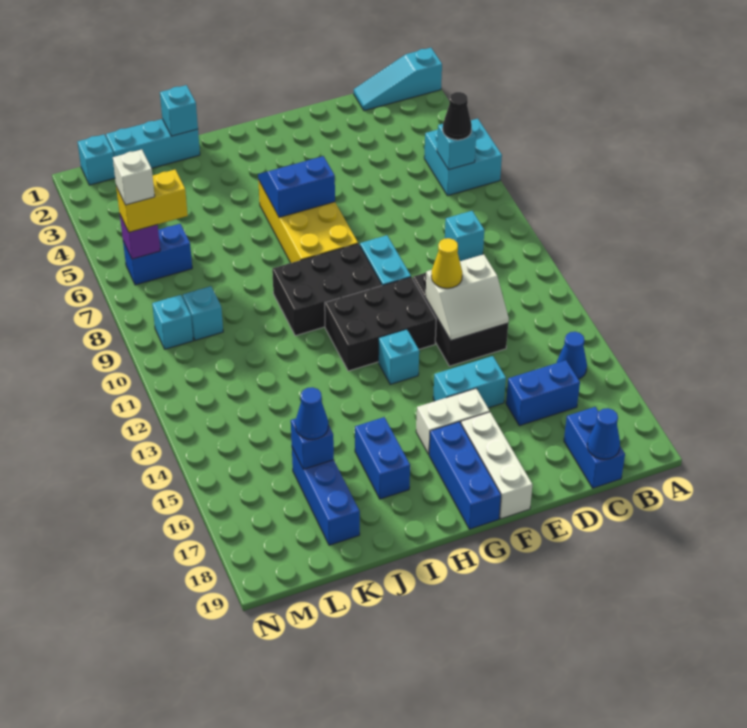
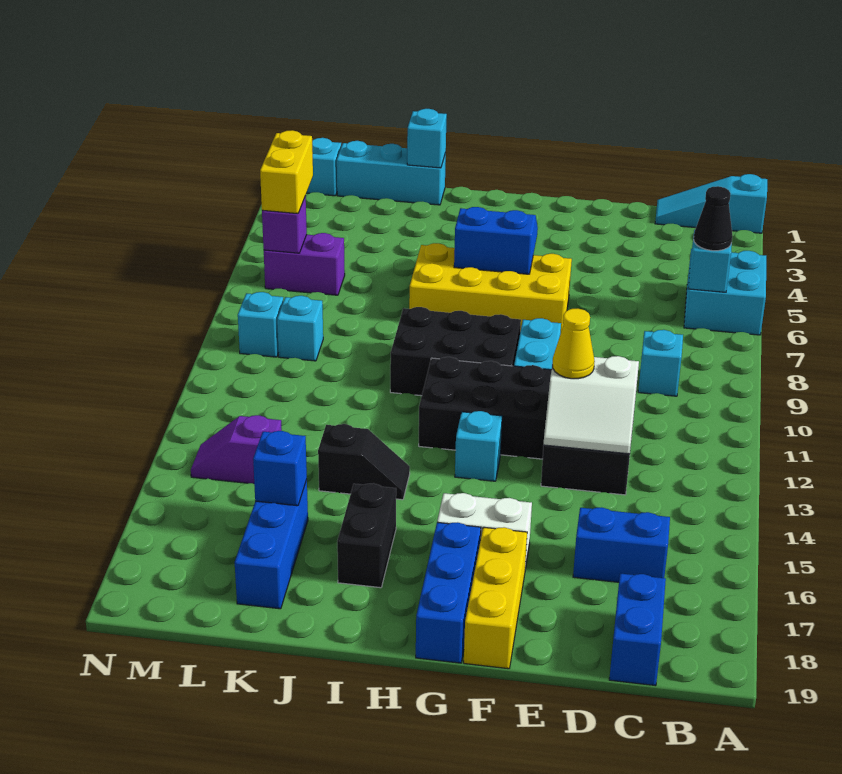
blue 1x1 cone [557,332,587,379] -> none
blue 1x1 cone [587,408,620,459] -> none
cyan 1x2 brick [433,356,506,408] -> none
white 1x3 brick [461,412,532,519] -> yellow 1x3 brick [464,527,527,669]
yellow 2x4 brick [258,180,358,263] -> yellow 2x4 brick turned to [409,243,572,332]
none -> black 1x2 slope [318,424,410,500]
blue 1x2 brick [355,417,410,499] -> black 1x2 brick [337,483,396,588]
blue 1x1 cone [295,387,328,440] -> none
blue 1x2 brick [123,224,192,285] -> purple 1x2 brick [264,233,345,295]
yellow 1x2 brick [116,170,188,232] -> yellow 1x2 brick turned to [260,130,313,214]
none -> purple 1x2 slope [191,415,282,484]
white 1x1 brick [113,150,155,205] -> none

